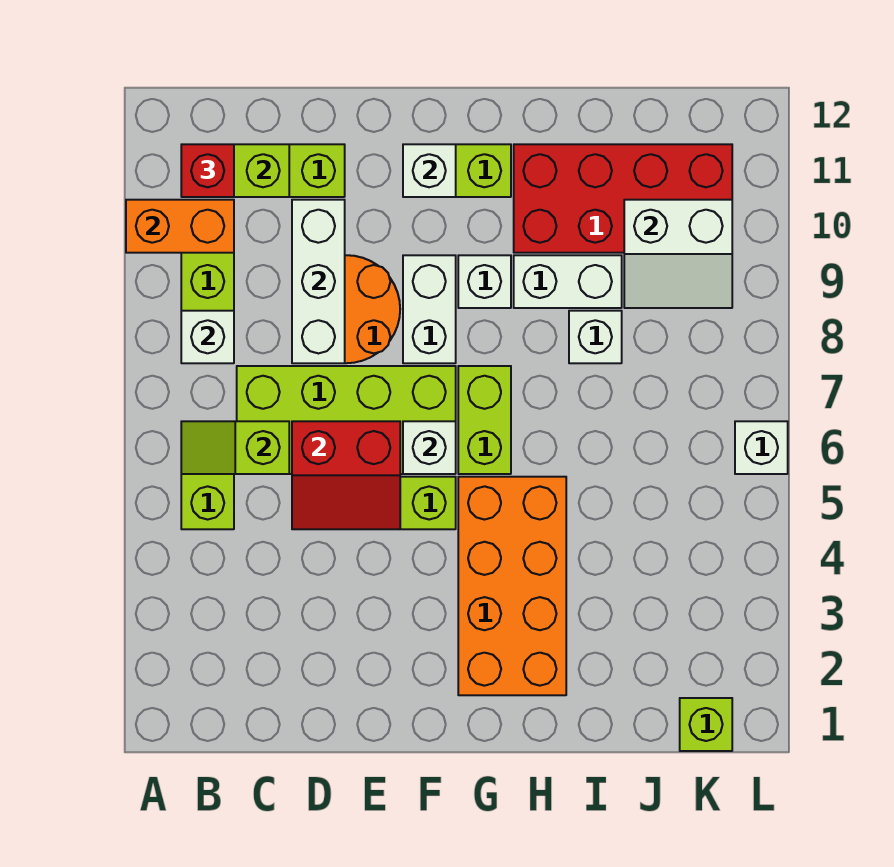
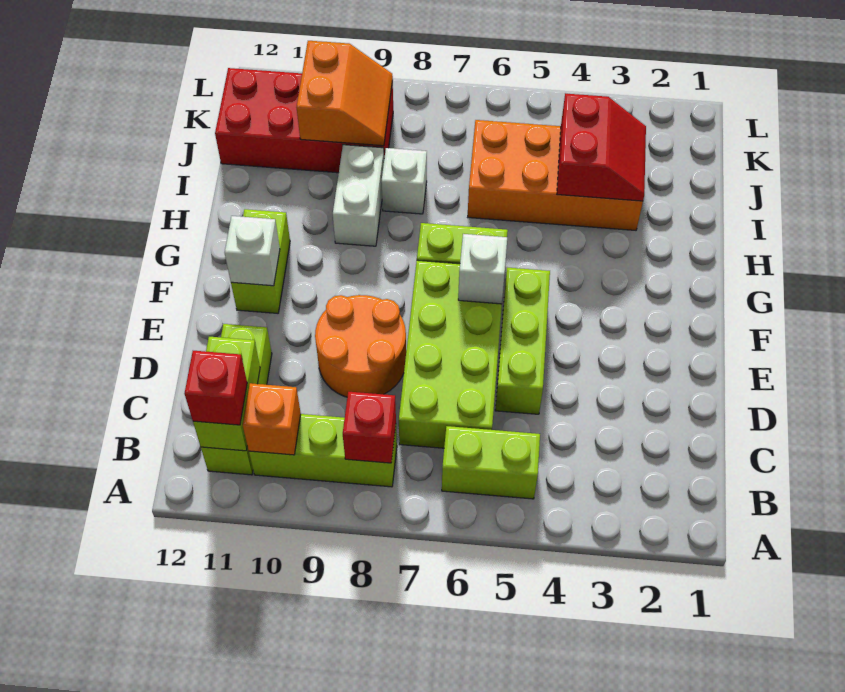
orange 1x2 brick [126,200,234,253] -> orange 1x1 brick [243,383,301,455]
lime 1x2 slope [181,421,289,474] -> none
white 1x1 brick [181,311,234,363] -> red 1x1 brick [343,392,396,463]
red 2x2 slope [292,421,400,529] -> red 2x2 slope moved to [557,93,646,201]
white 1x3 brick [292,200,345,363] -> none
white 1x2 brick [403,255,456,363] -> none
orange 2x4 brick [458,477,566,695] -> orange 2x4 brick moved to [468,120,643,230]
white 1x1 brick [458,255,511,308] -> none
red 2x4 brick [514,144,732,253] -> red 2x4 brick turned to [215,68,393,173]
white 2x2 slope [624,200,732,308] -> orange 2x2 slope [297,41,393,146]
lime 1x1 brick [680,698,732,751] -> none
white 1x1 brick [735,421,788,474] -> none

